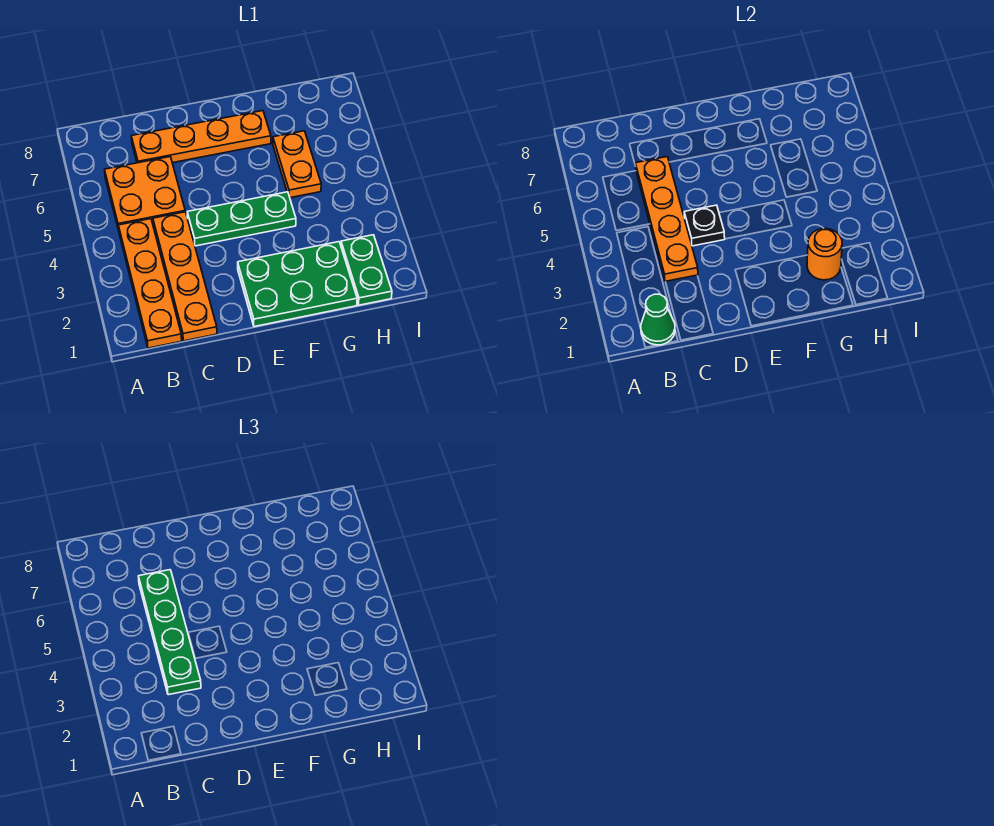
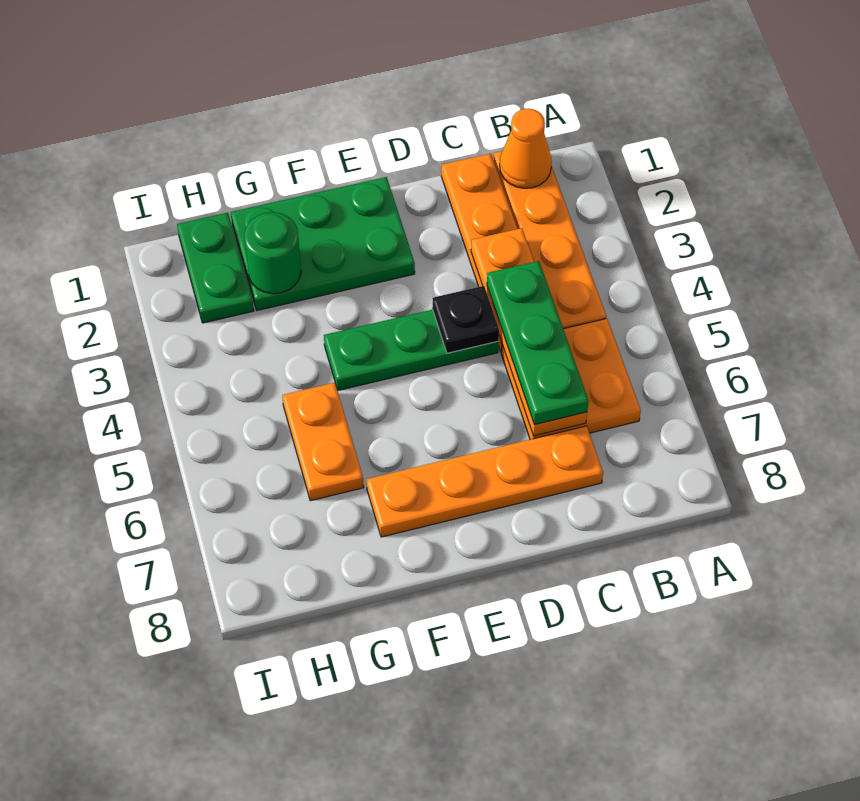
green 1x1 cone [641,294,675,345] -> orange 1x1 cone [500,109,552,188]
green 1x4 plate [138,570,201,695] -> green 1x3 plate [487,261,589,425]
orange 1x1 round brick [807,228,842,280] -> green 1x1 round brick [244,212,301,294]

